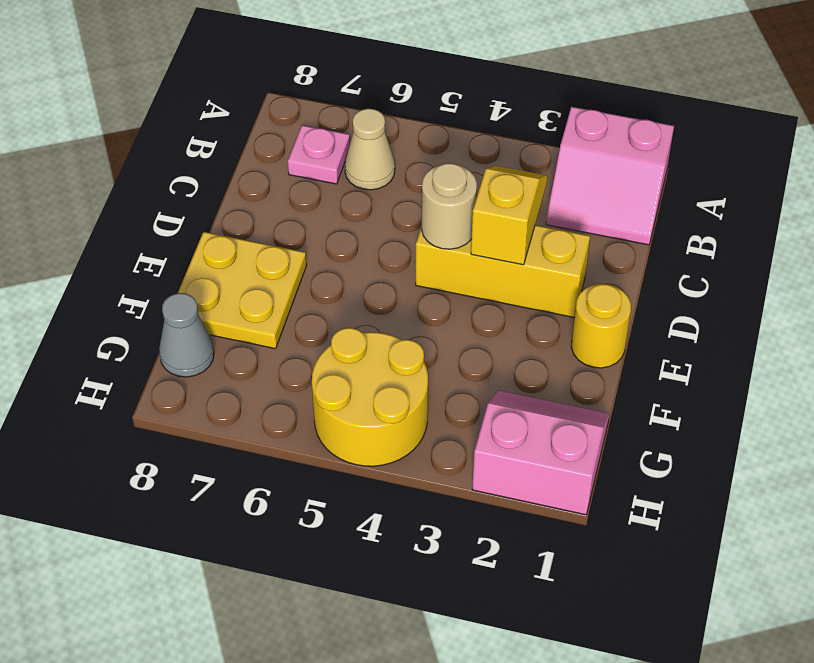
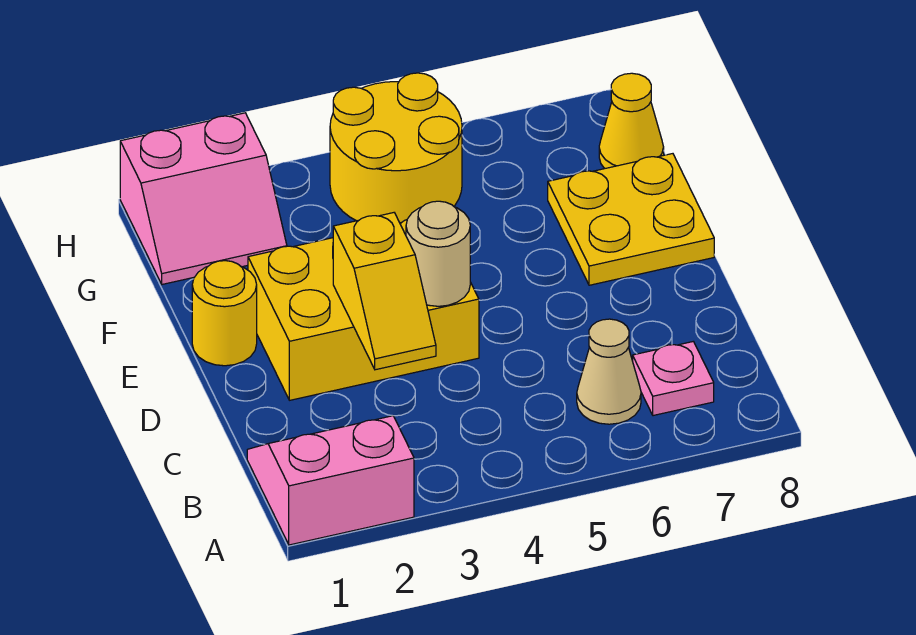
yellow 1x3 brick [416,225,590,318] -> yellow 2x3 brick [248,220,479,400]
grey 1x1 cone [159,293,214,377] -> yellow 1x1 cone [599,73,664,168]

